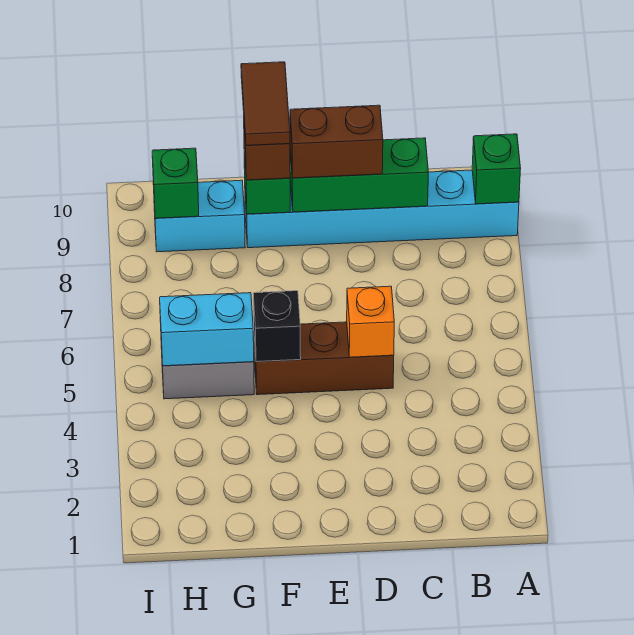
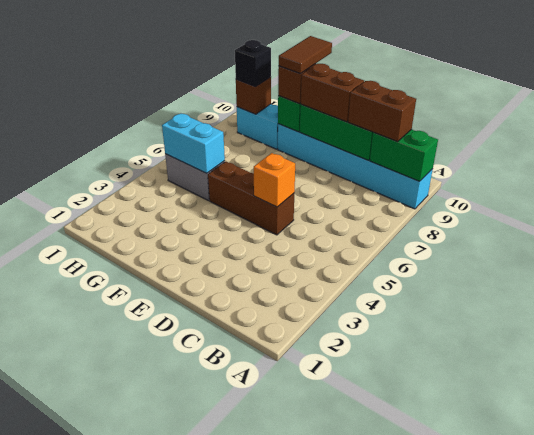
green 1x1 brick [472,134,521,204] -> green 1x2 brick [370,129,438,181]
none -> brown 1x2 brick [348,81,416,142]
black 1x1 brick [253,291,301,362] -> black 1x1 brick moved to [235,40,271,87]
green 1x1 brick [152,148,199,218] -> brown 1x1 brick [236,77,271,114]

